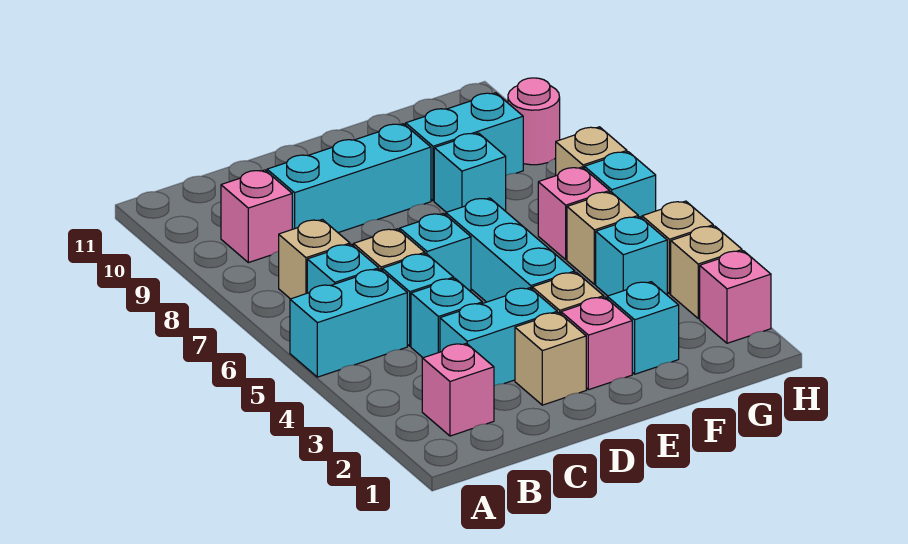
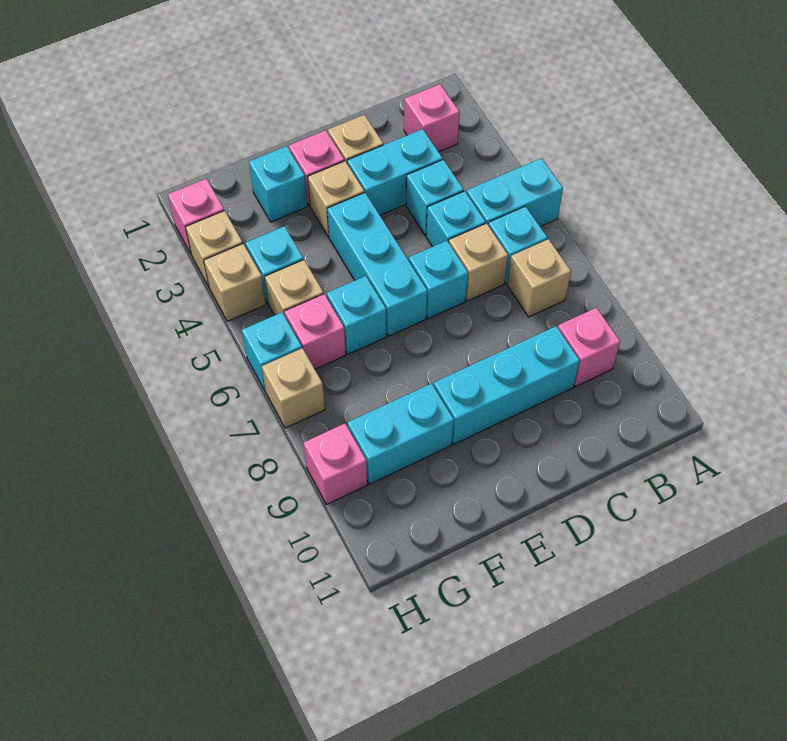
cyan 1x1 brick [434,133,506,212] -> cyan 1x1 brick moved to [327,276,386,354]
pink 1x1 round brick [508,78,560,165] -> pink 1x1 brick [303,424,367,505]

